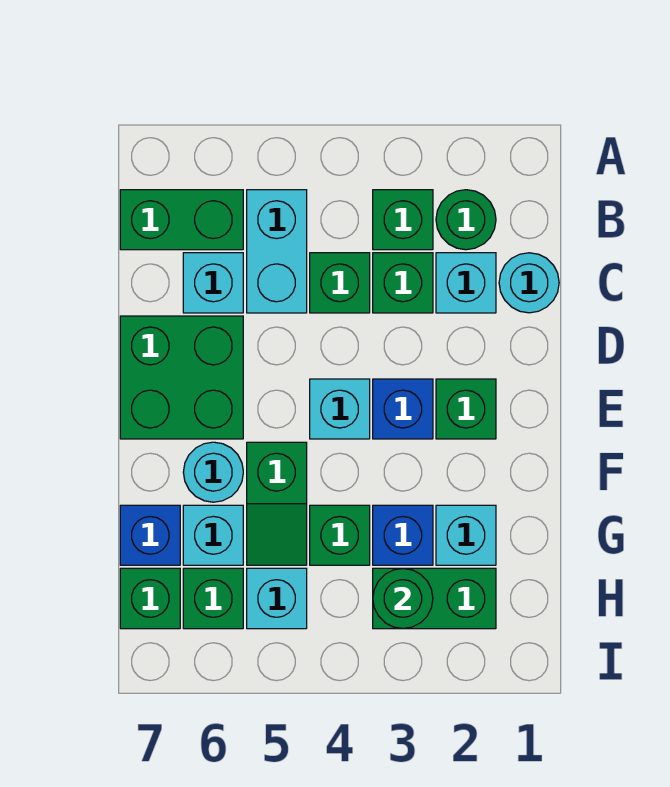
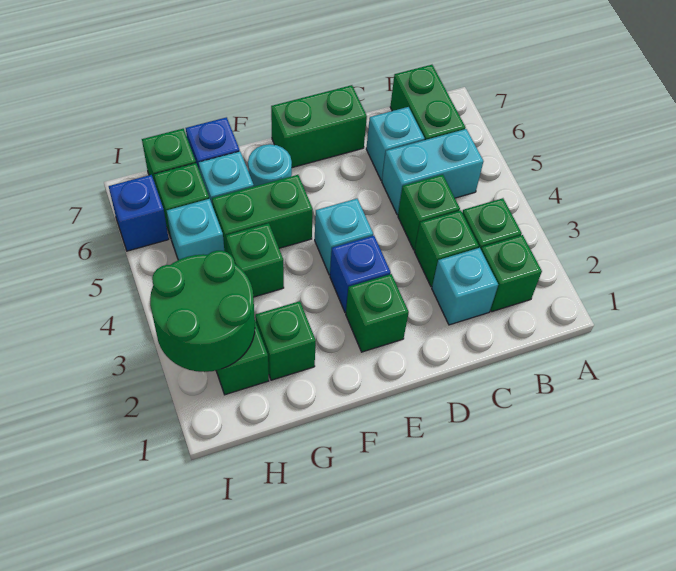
green 1x1 round brick [436,190,496,250] -> green 1x1 brick [481,235,542,312]
cyan 1x1 round brick [499,253,559,313] -> none
green 2x2 brick [120,316,243,439] -> green 1x2 brick [271,85,367,168]
green 1x2 slope [247,442,307,565] -> green 1x2 brick [212,175,313,252]
cyan 1x1 brick [436,505,496,565] -> green 1x1 brick [255,301,316,380]
blue 1x1 brick [373,505,433,565] -> blue 1x1 brick moved to [109,175,169,251]
green 1x1 round brick [373,568,433,629] -> green 2x2 round brick [150,251,255,372]

